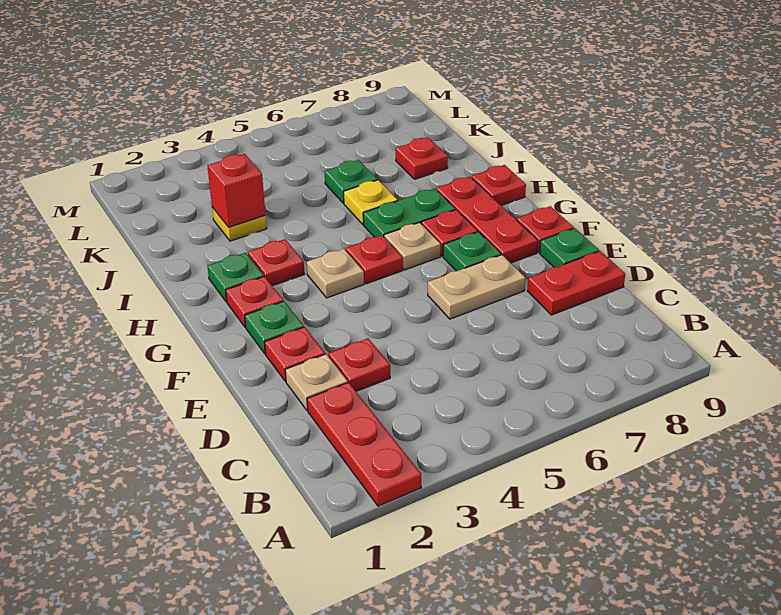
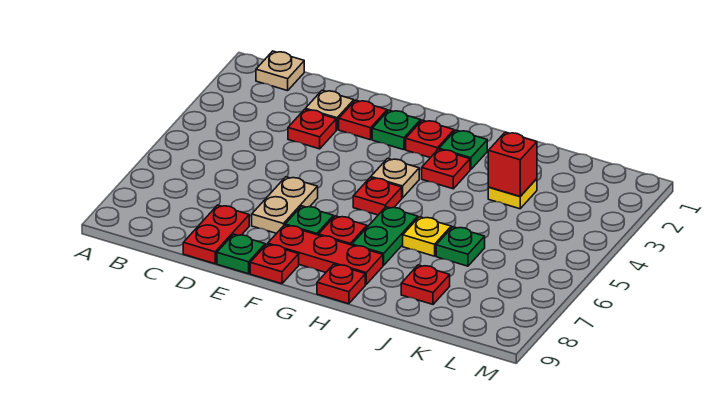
red 1x3 plate [307,382,421,506] -> none
tan 1x1 plate [384,223,440,270] -> tan 1x1 plate moved to [256,51,304,91]

